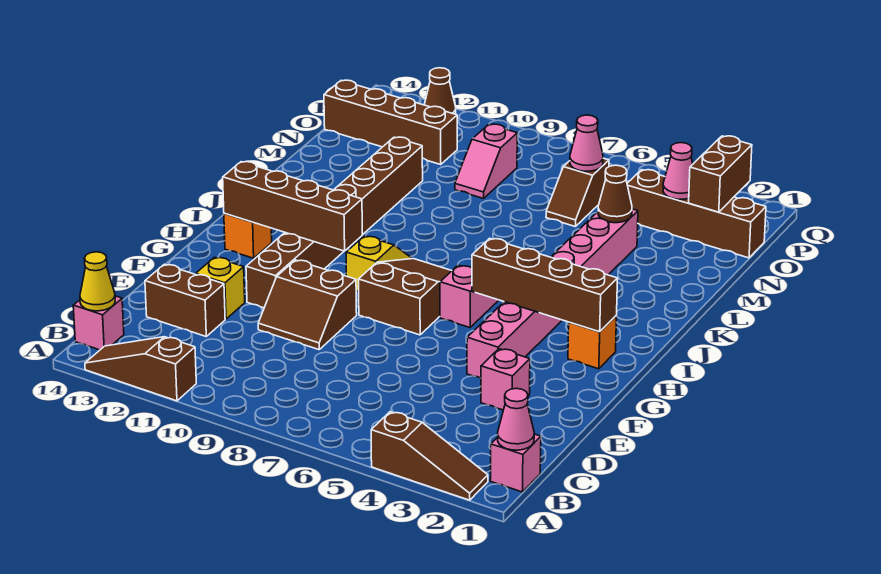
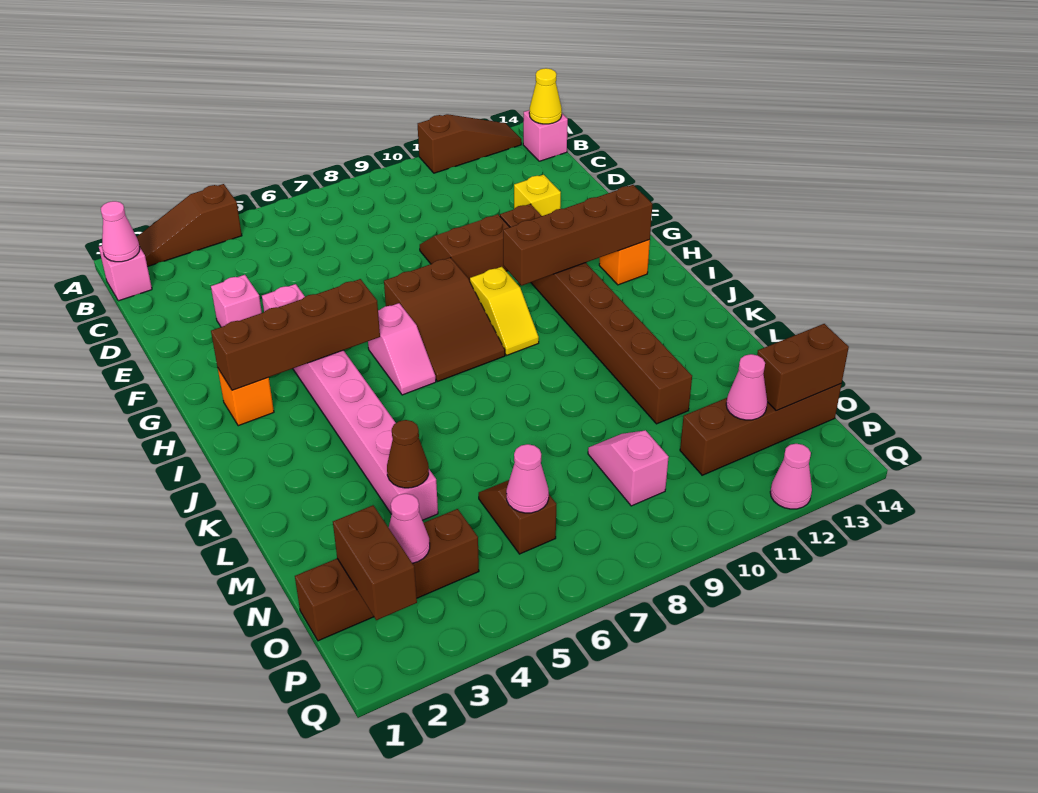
brown 1x2 brick [145,264,225,336] -> brown 1x2 brick moved to [757,324,849,411]
none -> pink 1x1 cone [726,354,767,420]
brown 1x1 cone [424,68,456,114] -> pink 1x1 cone [770,444,812,509]

